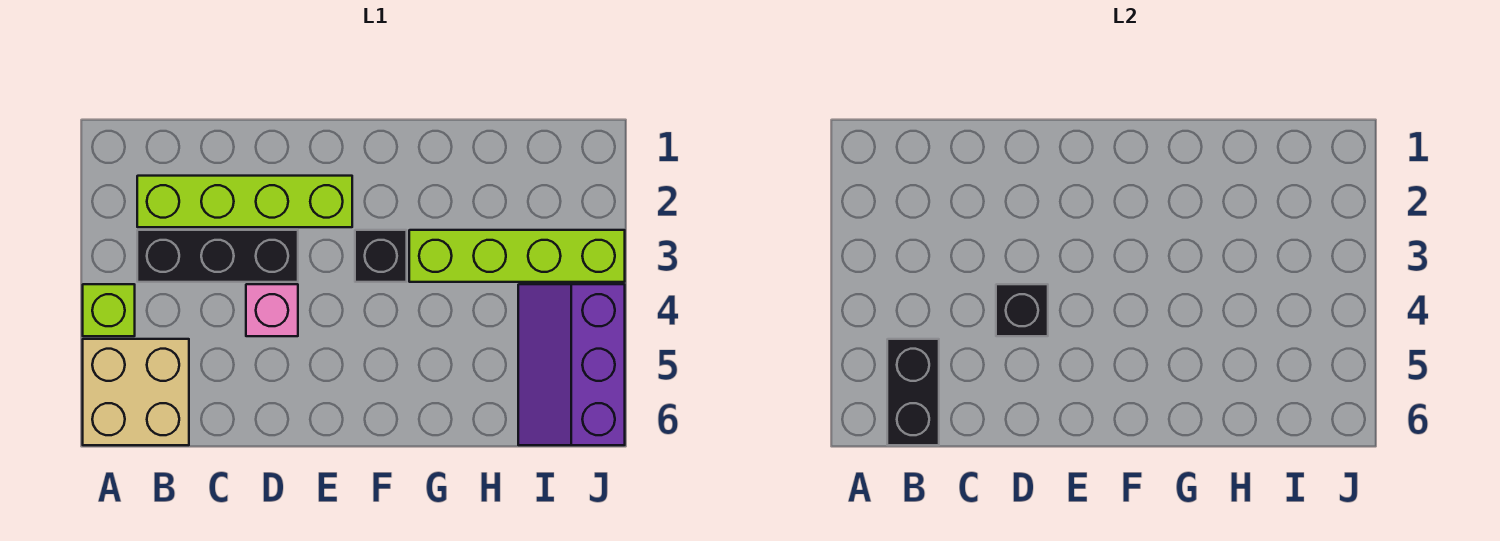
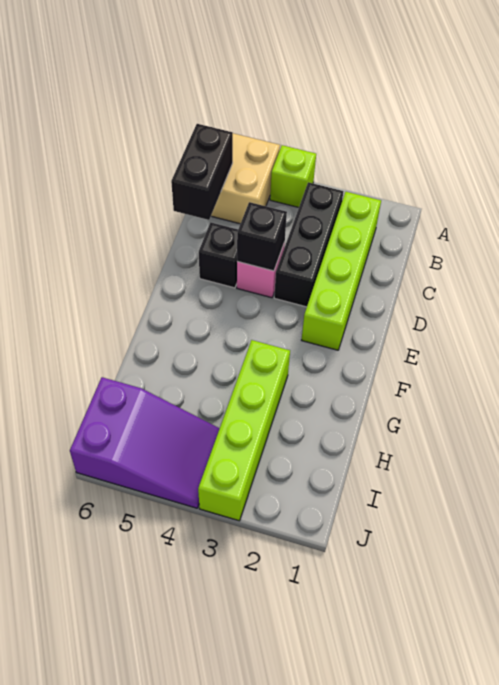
black 1x2 brick [887,339,939,445] -> black 1x2 brick turned to [171,124,233,220]
black 1x1 brick [355,230,407,282] -> black 1x1 brick moved to [199,223,238,288]
purple 2x3 slope [518,284,625,445] -> purple 2x3 slope turned to [70,377,220,508]

